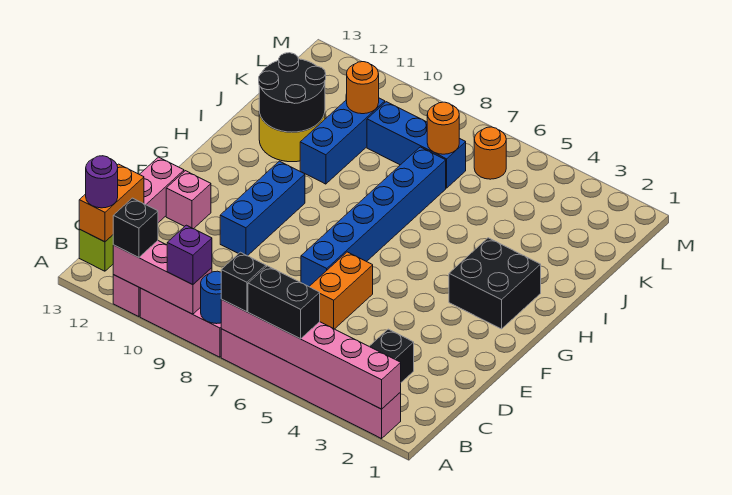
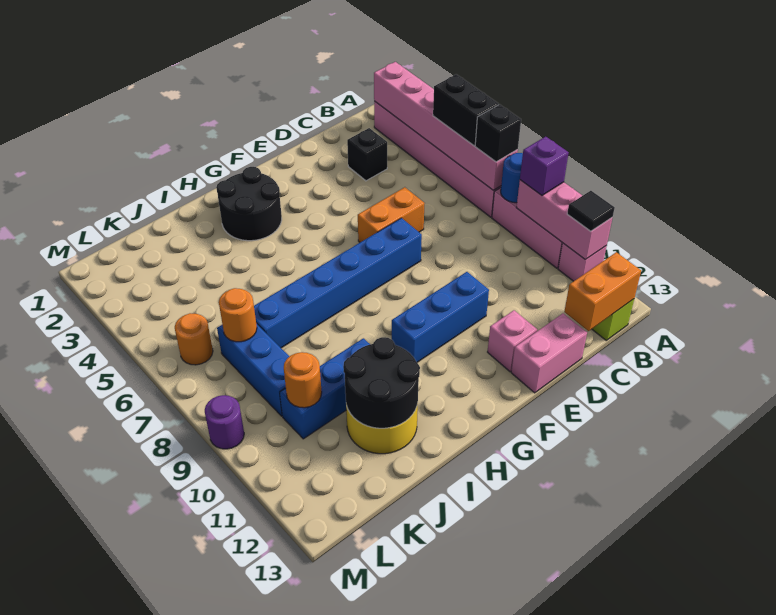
black 1x1 brick [113,198,158,258] -> black 1x1 tile [567,191,615,231]
purple 1x1 round brick [86,156,118,208] -> purple 1x1 round brick moved to [205,395,244,449]
black 2x2 brick [449,238,541,329] -> black 2x2 round brick [216,167,282,241]

